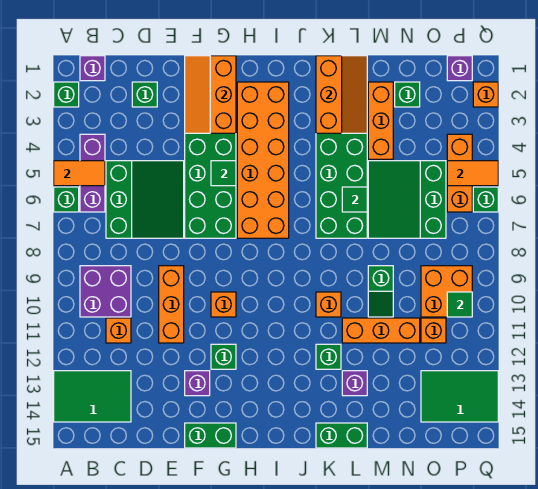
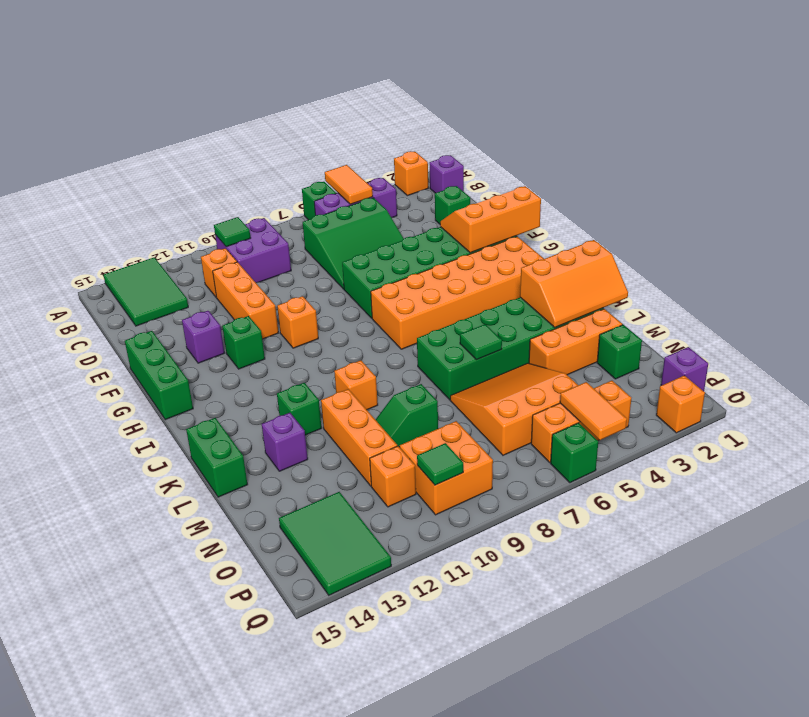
green 1x1 brick [54,82,79,107] -> orange 1x1 brick [394,151,428,196]
orange 1x3 brick [159,266,184,343] -> orange 1x3 brick turned to [213,262,278,339]
green 1x2 brick [185,423,236,448] -> green 1x3 brick [125,331,193,420]
green 1x1 tile [211,161,236,186] -> green 1x1 tile moved to [214,217,250,247]
green 3x3 slope [368,161,446,238] -> orange 3x3 slope [450,363,578,455]

